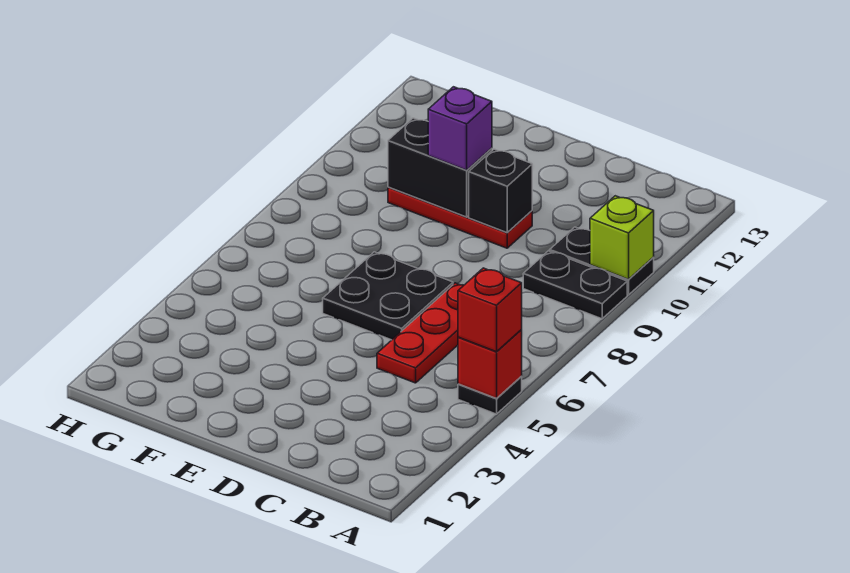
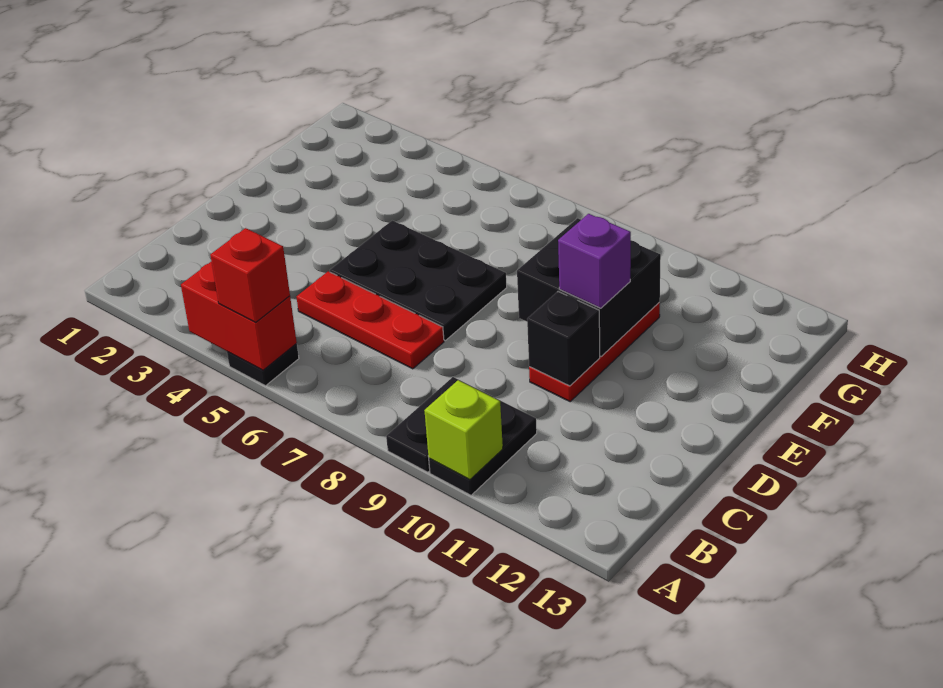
red 1x1 brick [458,330,522,399] -> red 1x2 brick [181,262,297,370]
black 2x2 plate [323,252,453,340] -> black 2x3 plate [330,221,507,341]
black 1x2 brick [388,118,492,217] -> black 2x2 brick [517,218,661,357]

